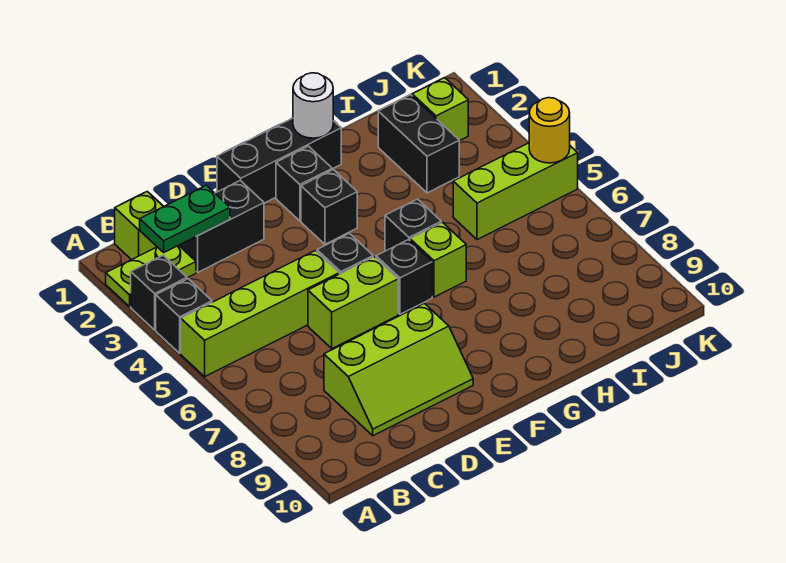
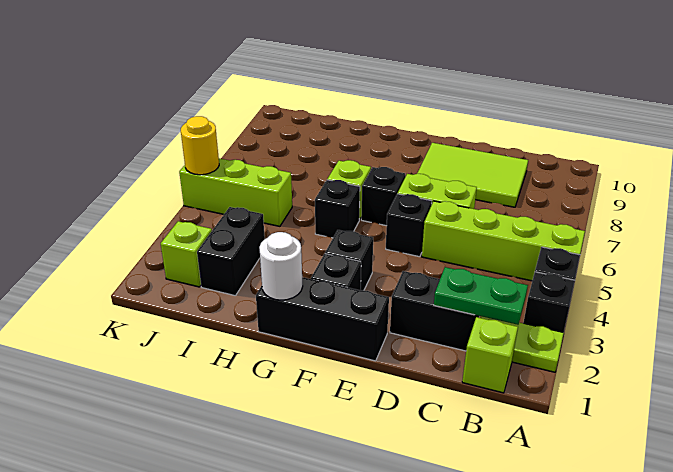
lime 2x3 slope [324,303,473,436] -> lime 2x3 tile [417,143,528,207]

